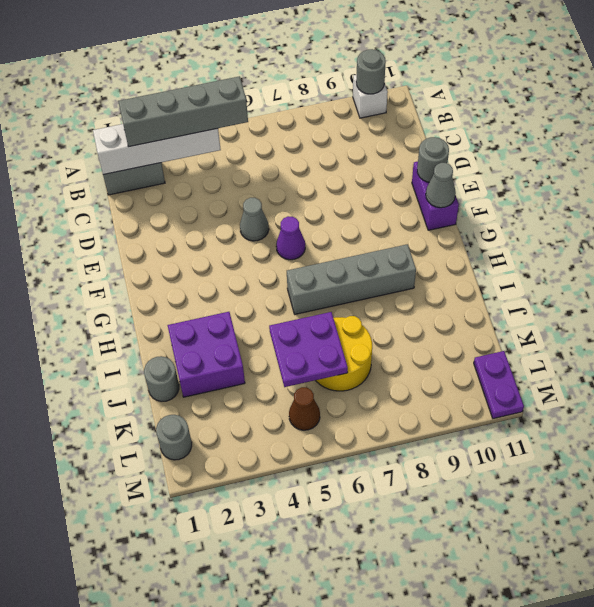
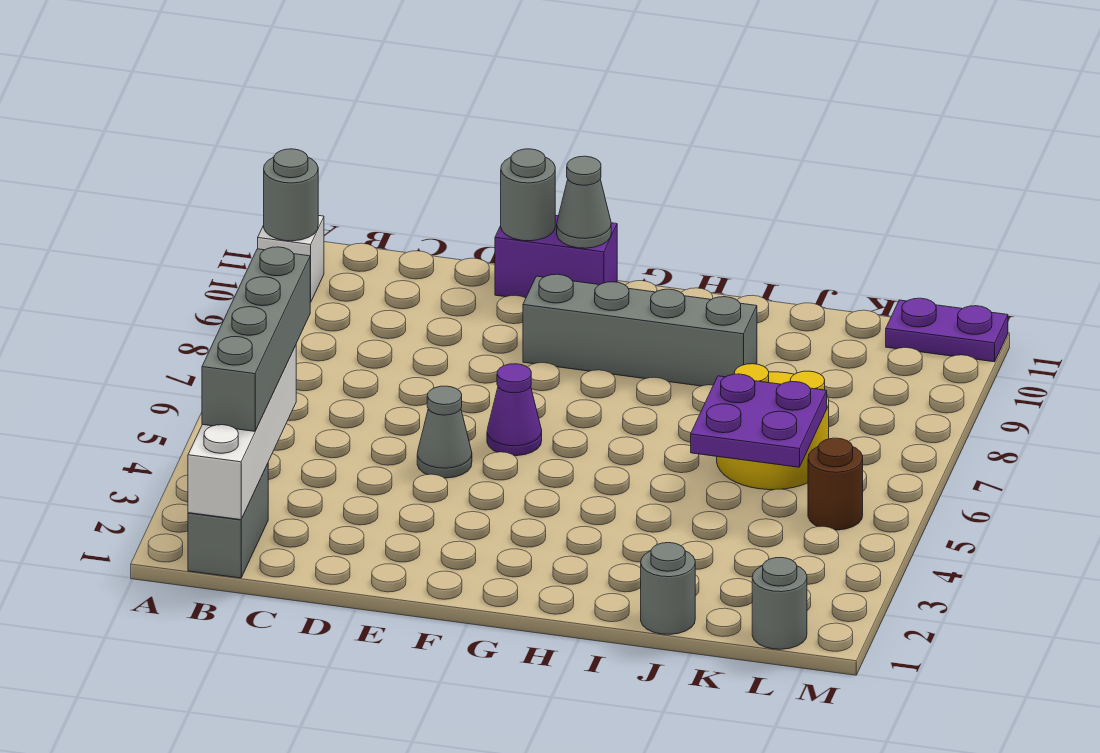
grey 1x4 brick [287,244,416,314] -> grey 1x4 brick turned to [523,274,757,386]
purple 2x2 brick [168,312,245,397] -> none
brown 1x1 cone [289,387,320,430] -> brown 1x1 round brick [808,438,863,530]

